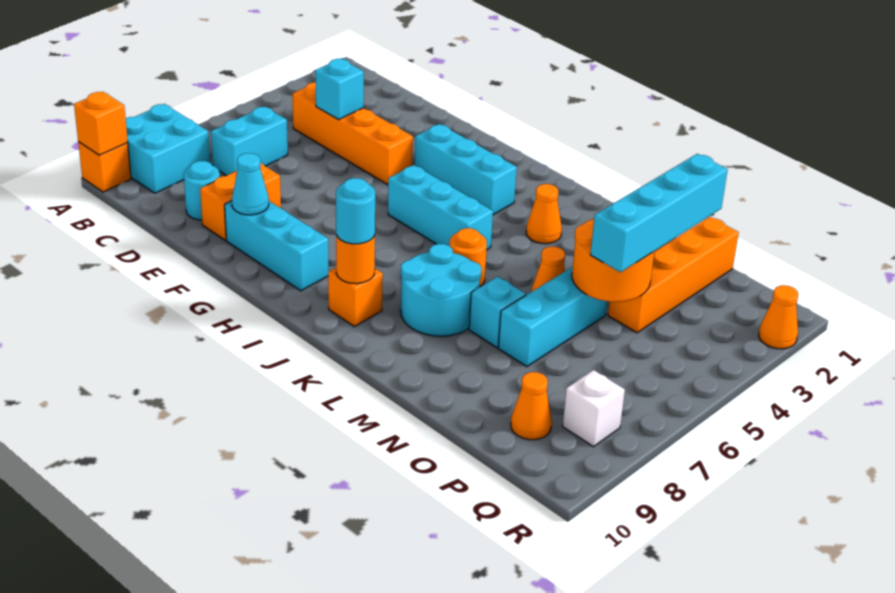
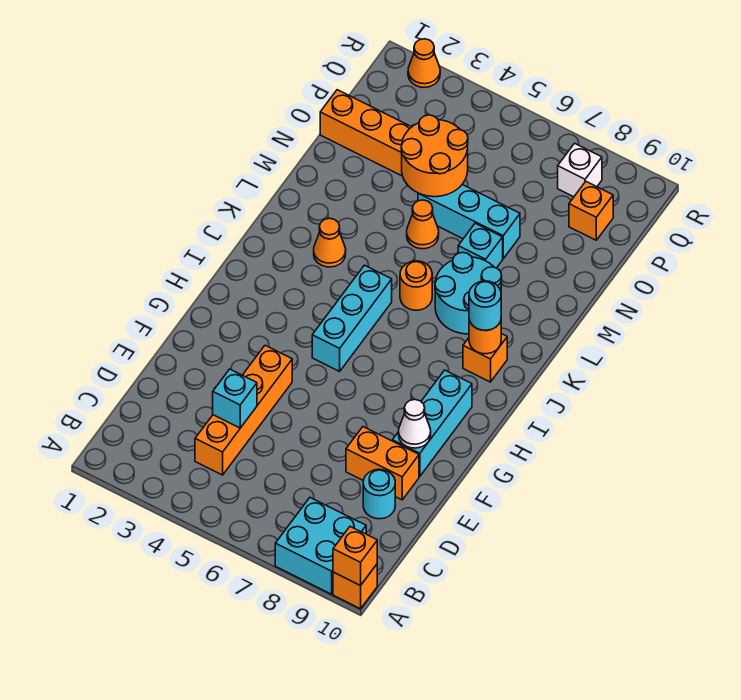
cyan 1x2 brick [211,106,288,176] -> none
cyan 1x1 cone [232,153,269,215] -> white 1x1 cone [399,400,431,448]
cyan 1x3 brick [415,124,517,215] -> none
cyan 1x4 brick [590,154,728,272] -> none
orange 1x1 cone [511,372,552,440] -> orange 1x1 brick [569,182,613,240]

